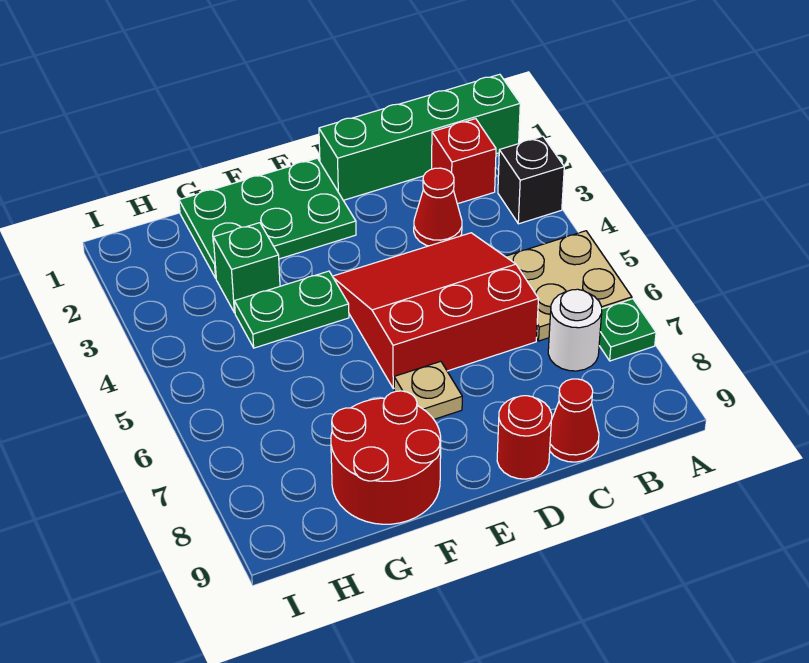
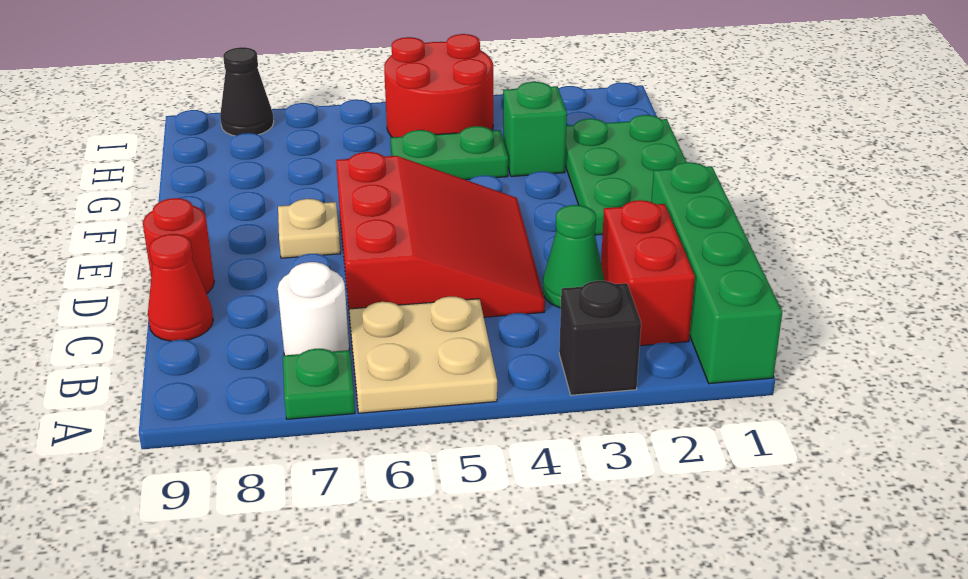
red 1x1 brick [432,119,496,204] -> red 1x2 brick [601,200,695,346]
red 1x1 cone [414,168,462,246] -> green 1x1 cone [543,205,604,308]
green 1x2 plate [234,271,349,348] -> green 1x2 plate turned to [391,126,508,180]
red 2x2 round brick [331,391,441,524] -> red 2x2 round brick moved to [384,34,493,137]
none -> black 1x1 cone [220,47,274,136]

